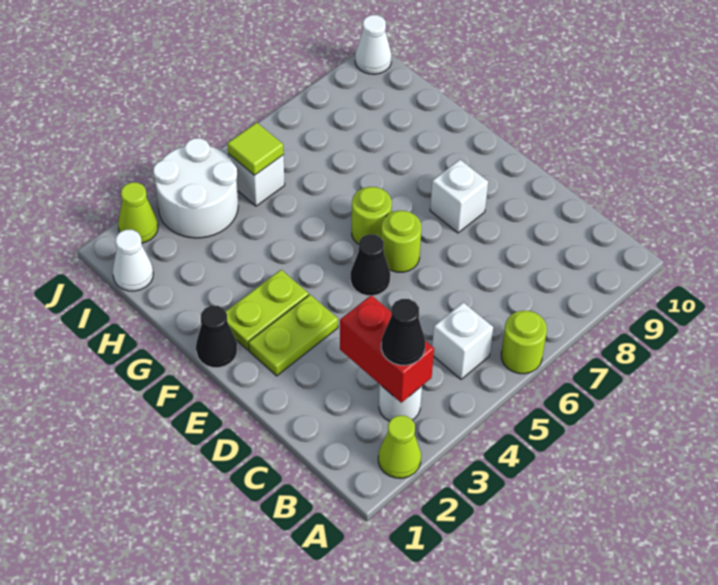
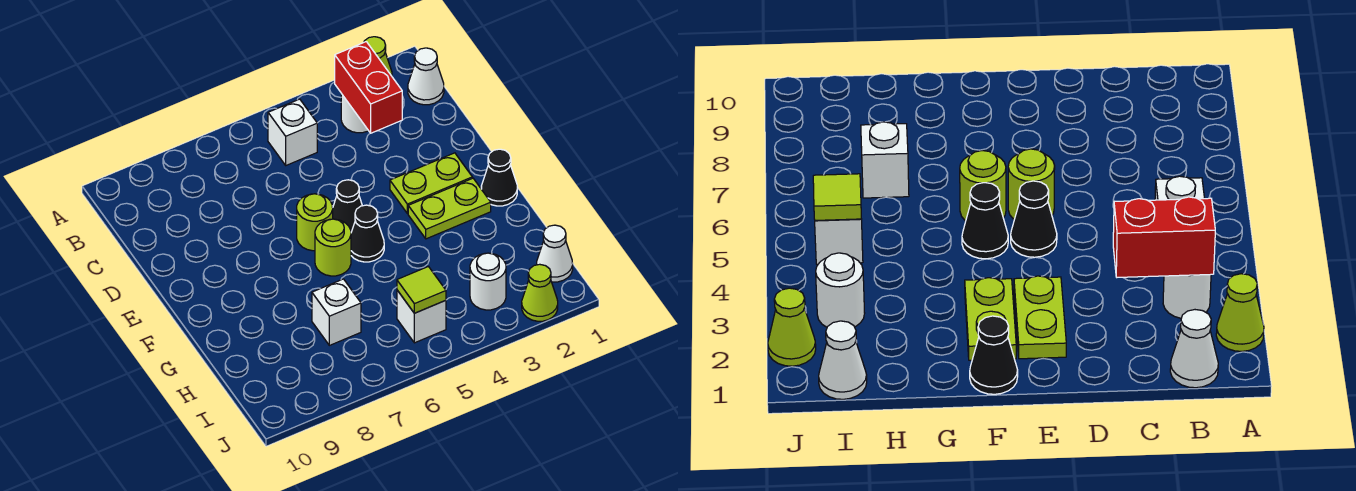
lime 1x1 round brick [501,311,547,374] -> none
black 1x1 cone [381,299,425,365] -> black 1x1 cone moved to [351,205,384,262]
white 1x1 brick [430,160,488,233] -> white 1x1 brick moved to [312,279,361,345]
white 2x2 round brick [153,138,238,238] -> white 1x1 round brick [470,253,506,310]
white 1x1 cone [355,15,391,74] -> white 1x1 cone moved to [408,48,444,105]

